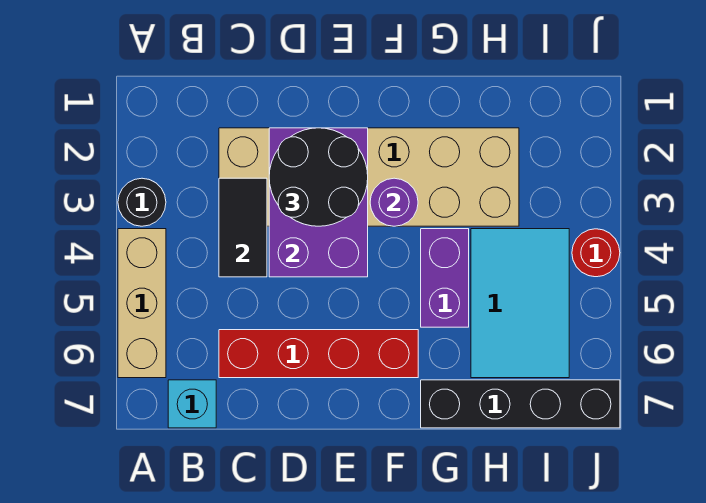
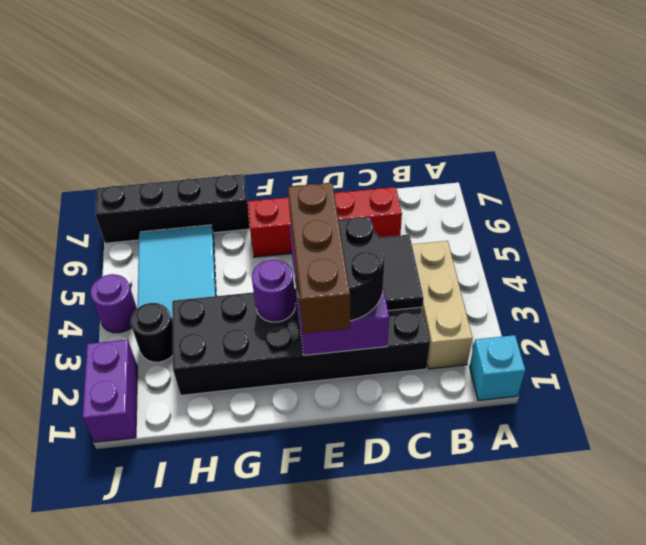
black 1x1 round brick [118,178,166,226] -> black 1x1 round brick moved to [131,303,173,362]
tan 1x3 brick [118,229,166,378] -> tan 1x3 brick moved to [412,241,472,369]
cyan 1x1 brick [168,380,216,428] -> cyan 1x1 brick moved to [470,335,525,401]
tan 2x6 brick [219,128,519,226] -> black 2x6 brick [172,288,430,395]
none -> brown 1x3 brick [288,183,350,334]
purple 1x2 brick [421,229,469,327] -> purple 1x2 brick moved to [82,340,137,442]
red 1x1 round brick [572,229,620,277] -> purple 1x1 round brick [90,274,137,333]

